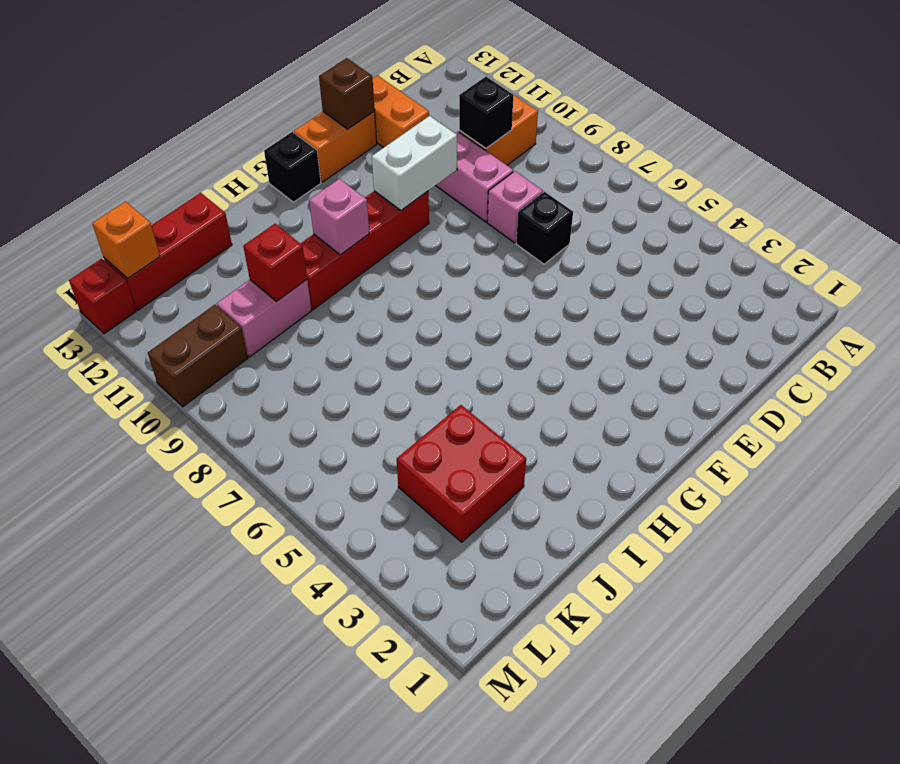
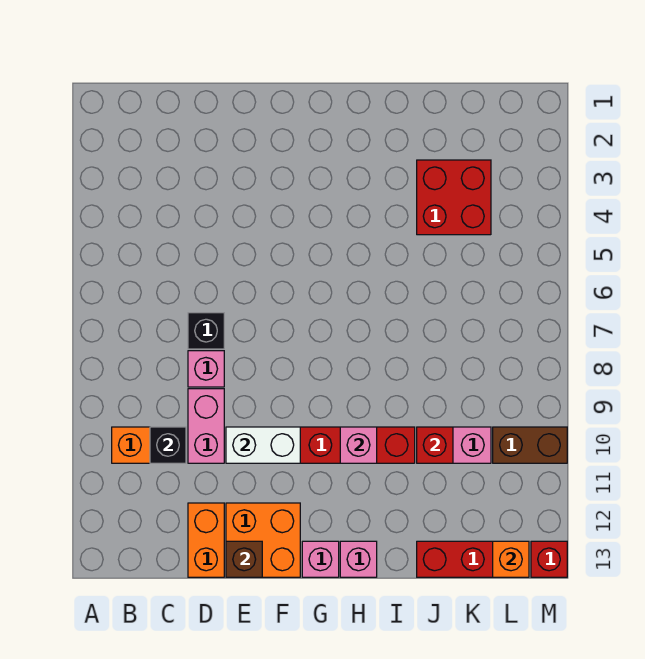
orange 1x2 brick [294,112,377,182] -> orange 2x2 brick [226,503,300,577]
black 1x1 brick [264,132,321,202] -> pink 1x1 brick [302,541,339,577]
none -> pink 1x1 brick [340,541,377,577]

